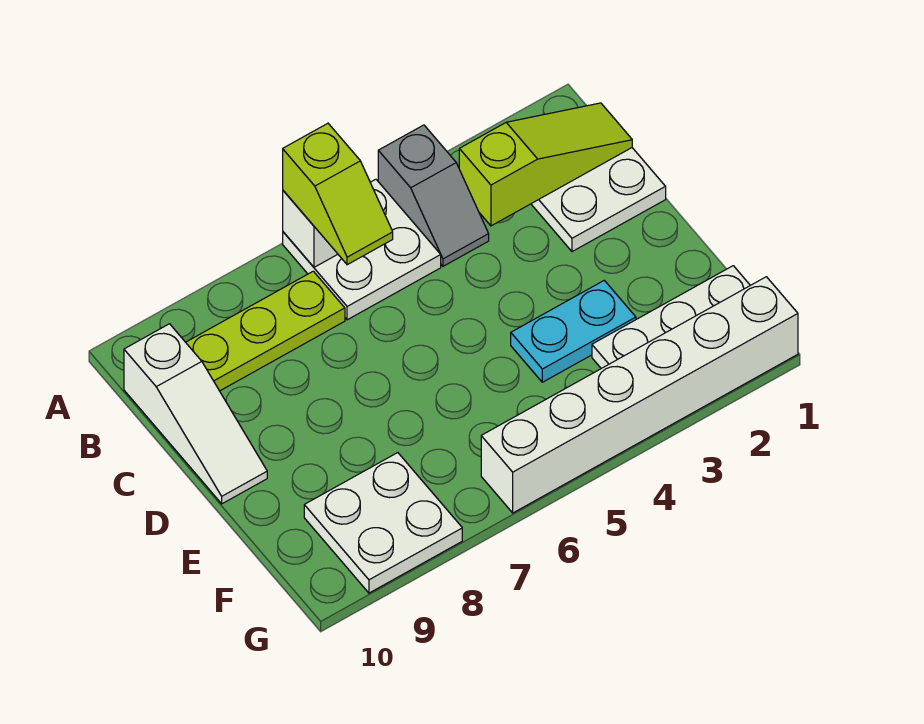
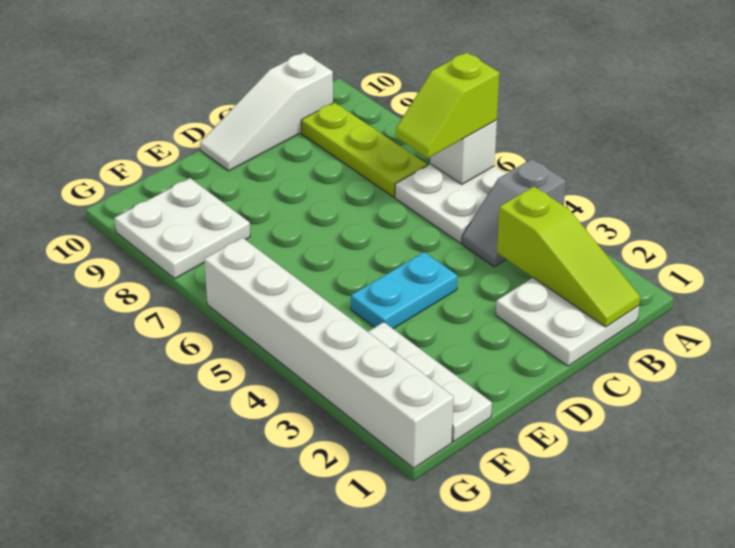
cyan 1x2 plate [511,280,636,382] -> cyan 1x2 plate turned to [351,252,457,329]

